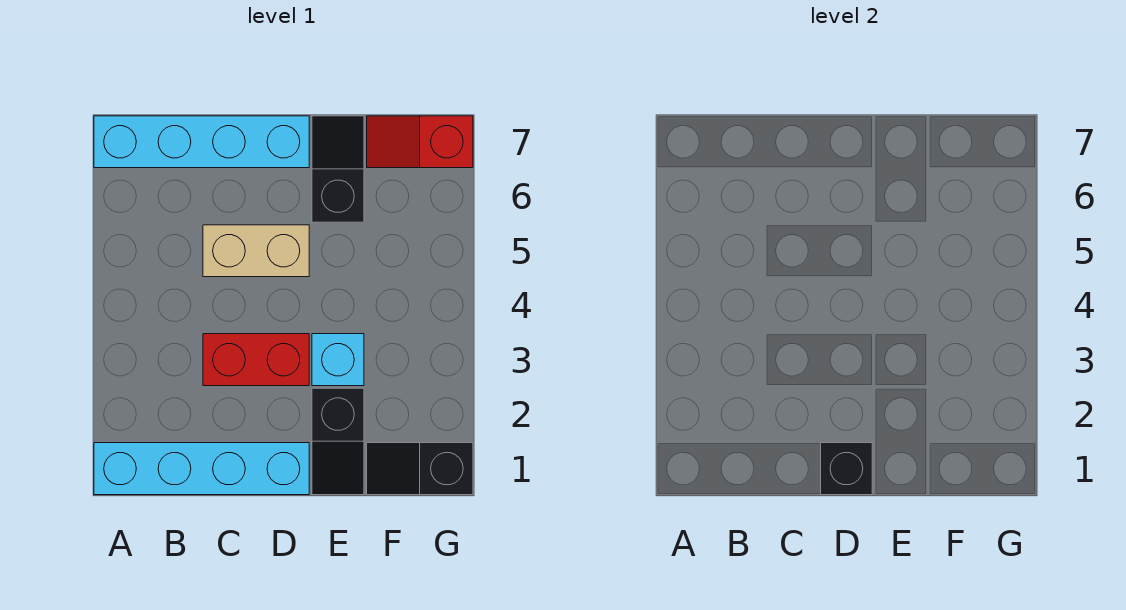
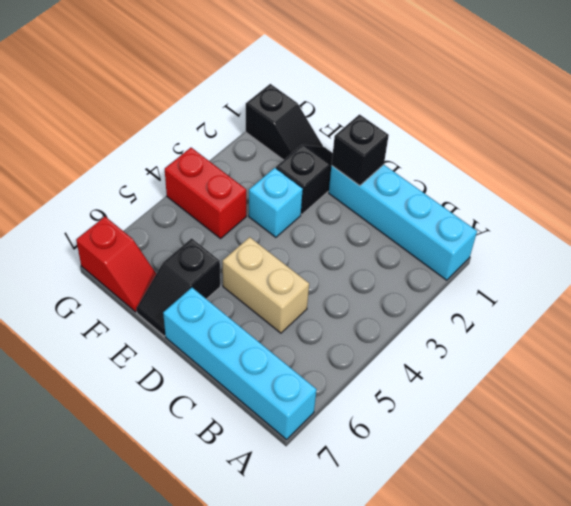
red 1x2 brick [203,334,309,386] -> red 1x2 brick moved to [165,148,246,239]

